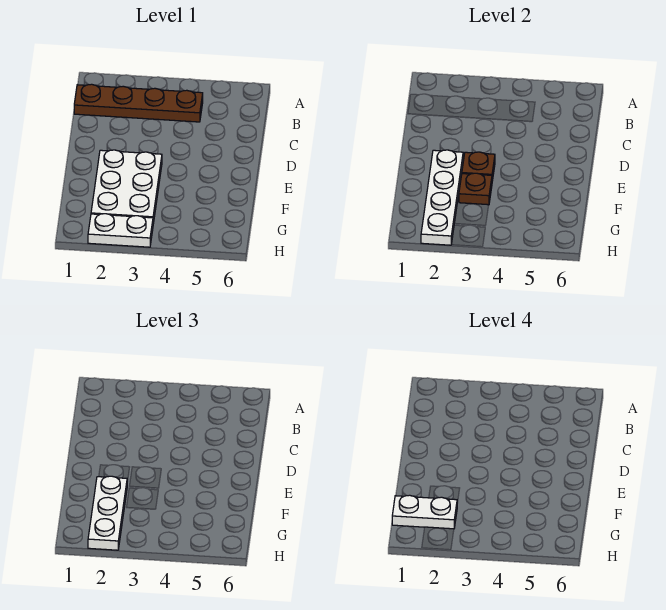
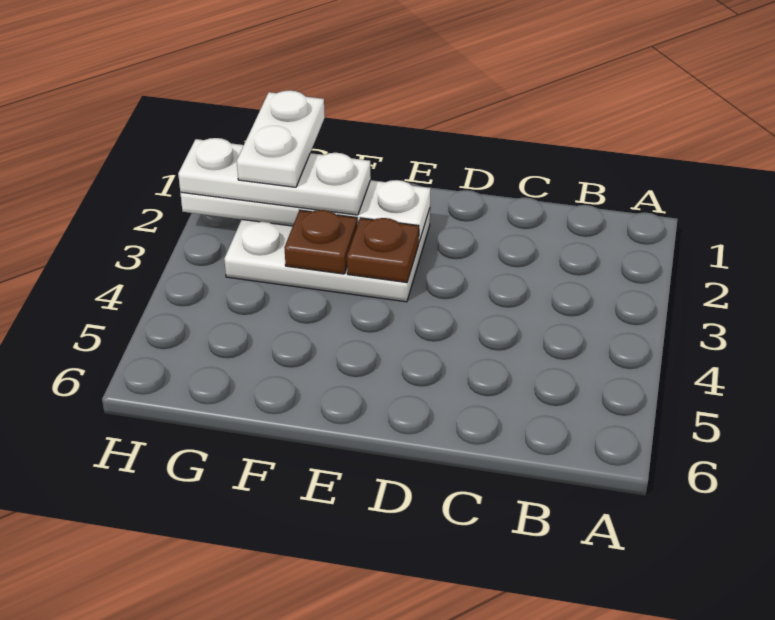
brown 1x4 plate [74,84,203,122] -> none
white 1x2 plate [88,214,153,247] -> none

